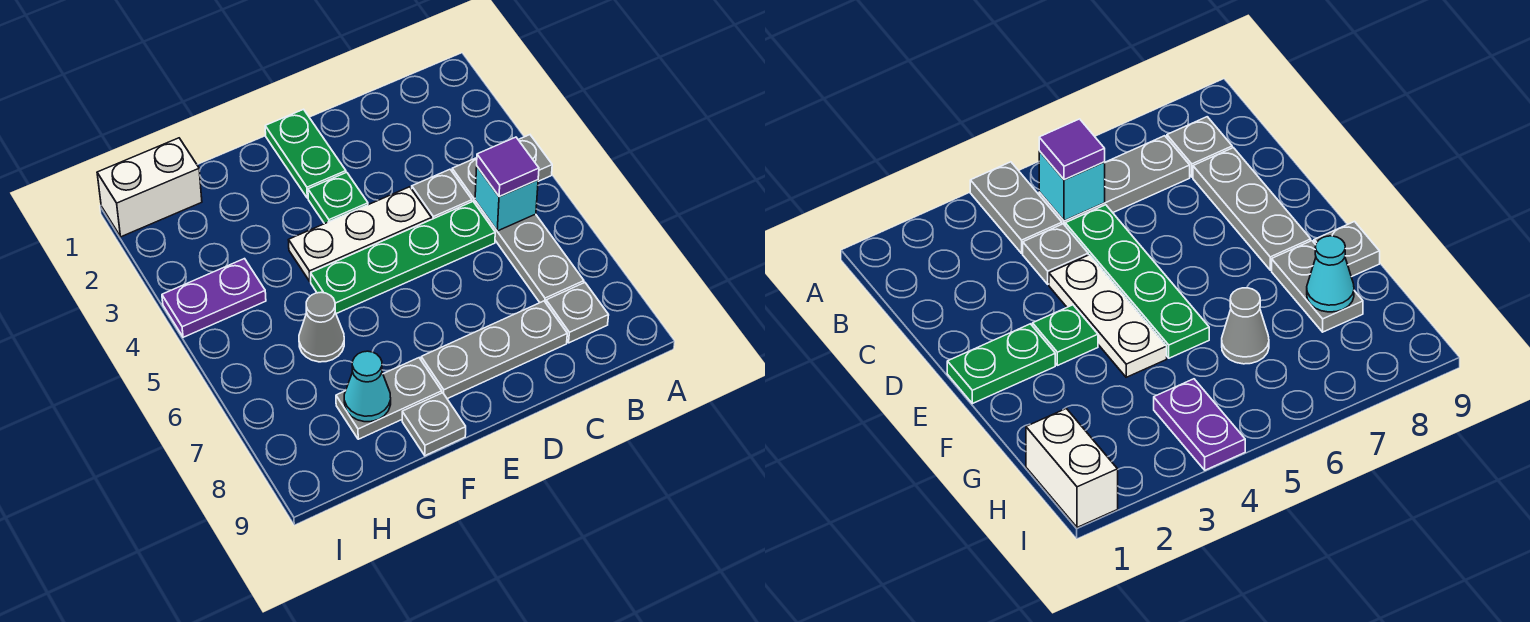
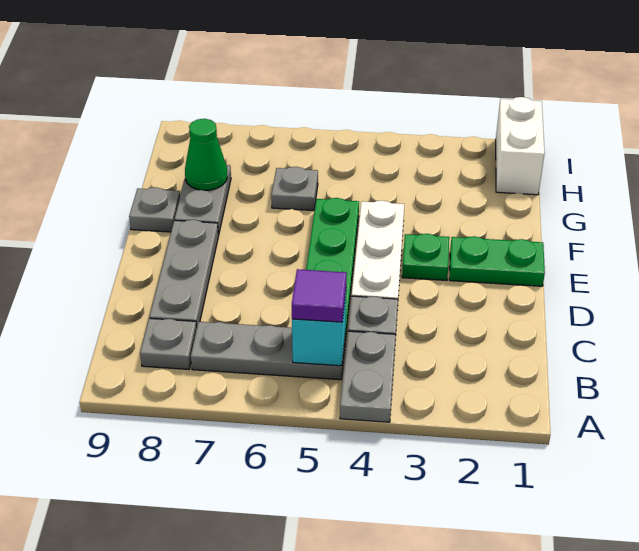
grey 1x1 cone [299,292,344,362] -> grey 1x1 plate [271,167,318,211]
cyan 1x1 cone [344,351,391,422] -> green 1x1 cone [185,119,227,190]
purple 1x2 plate [162,259,266,337] -> none

